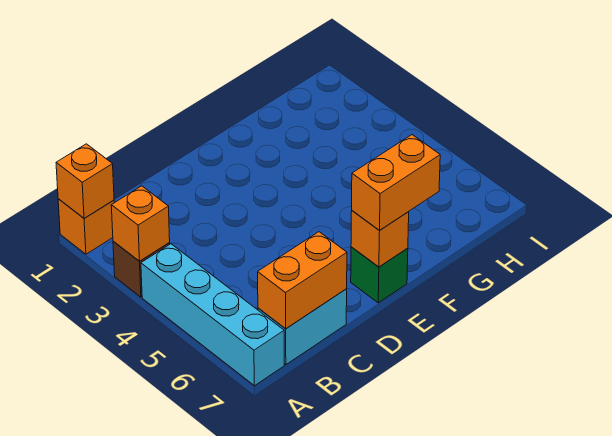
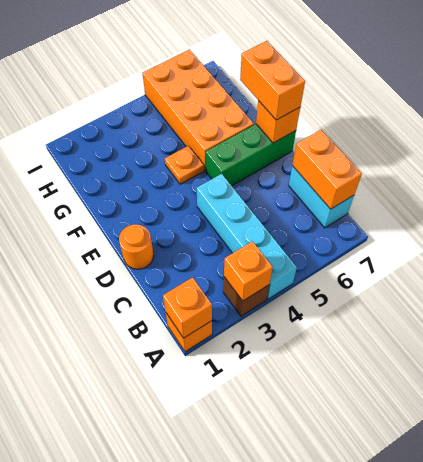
cyan 1x4 brick [141,244,284,386] -> cyan 1x4 brick turned to [197,174,297,299]
none -> orange 1x1 round brick [119,224,154,269]
green 1x1 brick [351,247,408,303] -> green 1x3 brick [206,124,296,186]
none -> orange 1x1 plate [165,146,204,184]
none -> orange 2x4 brick [142,50,254,171]

